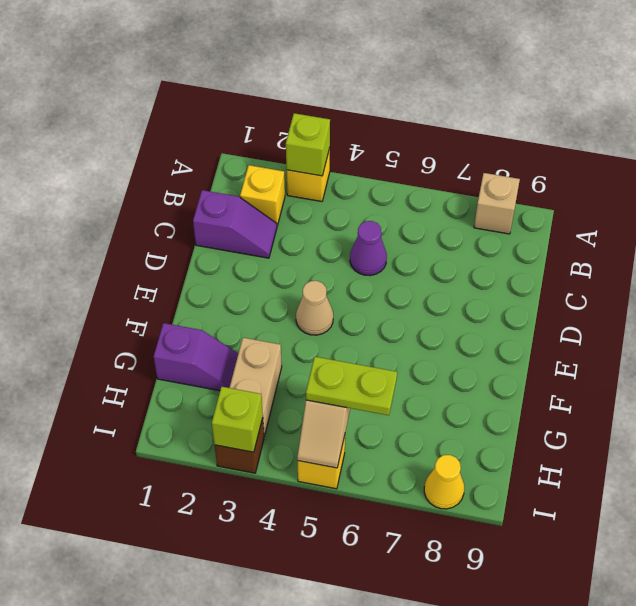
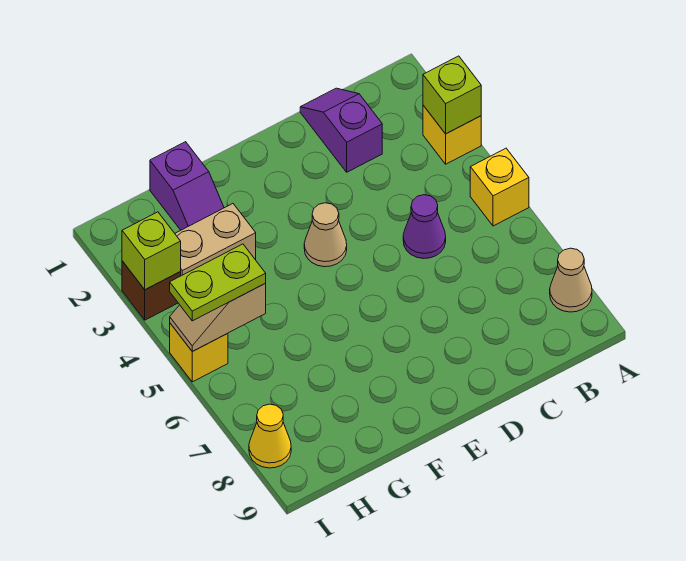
tan 1x1 brick [474,173,520,234] -> tan 1x1 cone [550,248,592,312]
yellow 1x1 brick [240,165,285,226] -> yellow 1x1 brick moved to [470,148,529,226]
purple 1x2 slope [193,190,277,258] -> purple 1x2 slope turned to [300,88,382,172]
lime 1x2 plate [306,357,397,415] -> lime 1x2 plate turned to [170,244,266,321]

